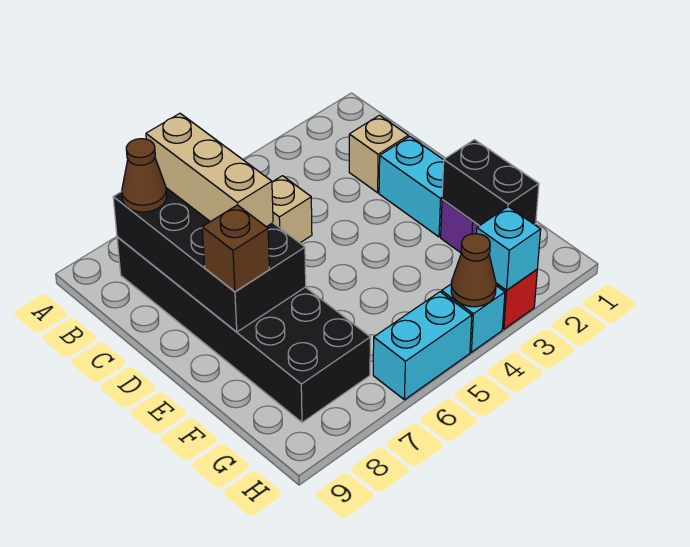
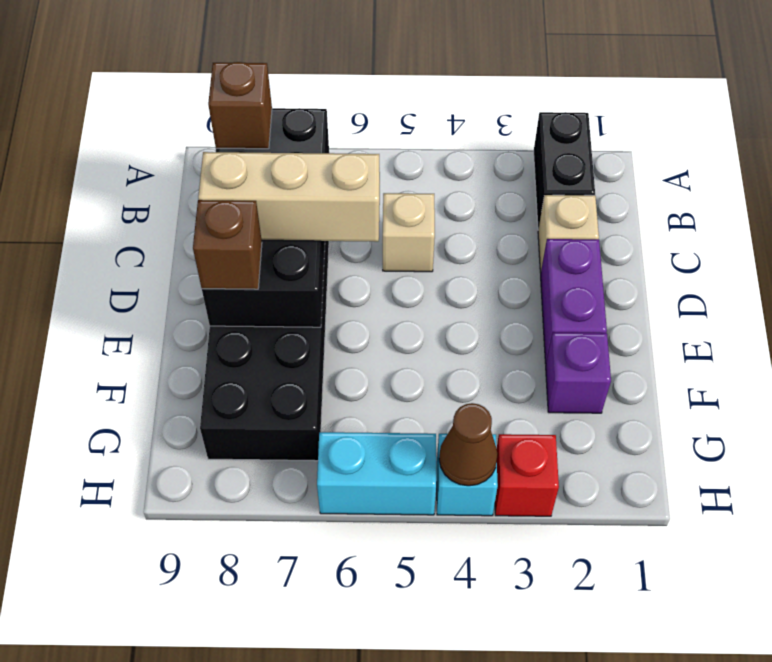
tan 1x3 brick [146,113,273,227] -> tan 1x3 brick turned to [198,152,380,242]
brown 1x1 cone [122,139,167,212] -> brown 1x1 brick [208,62,272,149]
cyan 1x2 brick [379,136,444,237] -> purple 1x2 brick [541,239,607,364]
black 1x2 brick [442,140,539,226] -> black 1x2 brick moved to [534,112,595,230]
cyan 1x1 brick [477,207,541,290] -> none

